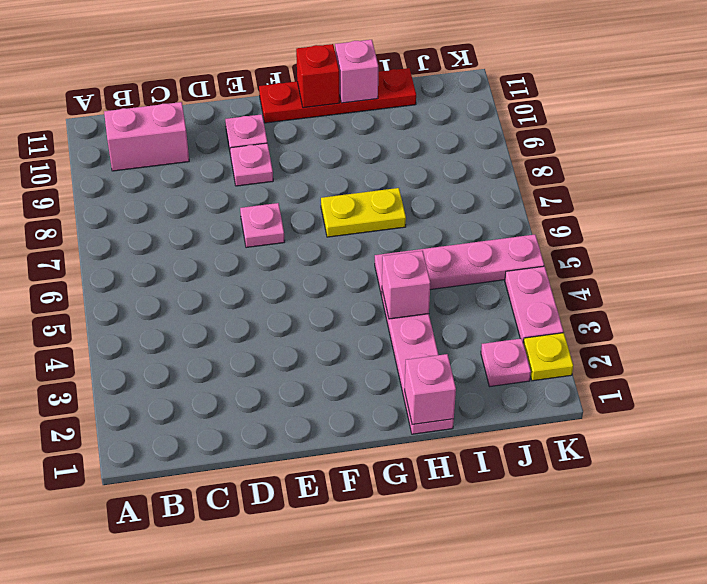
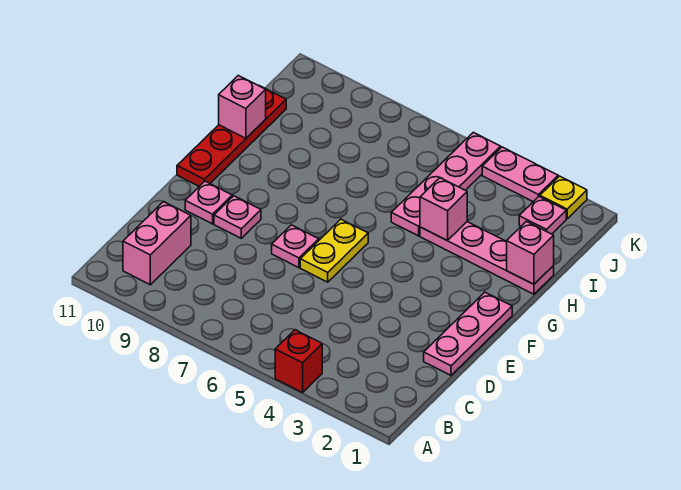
none -> pink 1x3 plate [424,292,512,375]
yellow 1x2 plate [321,188,406,237] -> yellow 1x2 plate moved to [300,219,368,282]
red 1x1 brick [296,44,339,108] -> red 1x1 brick moved to [275,330,322,393]

